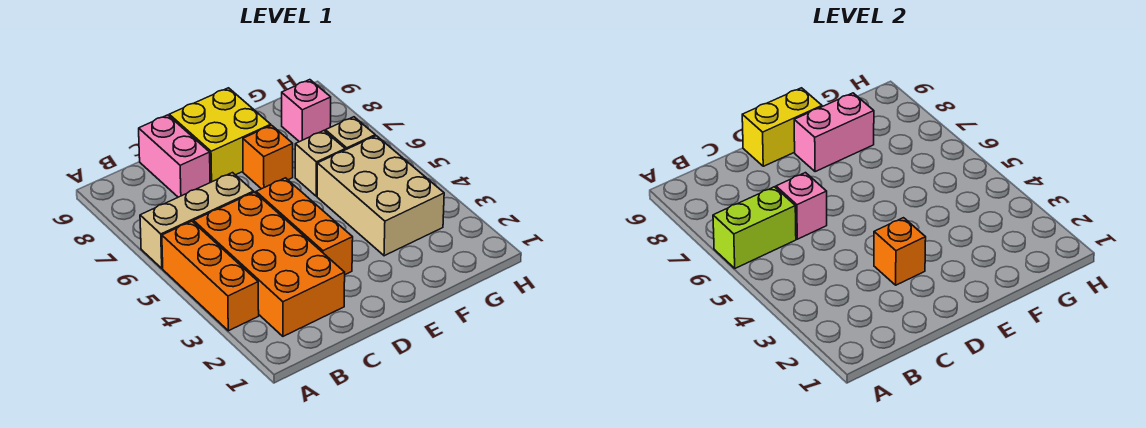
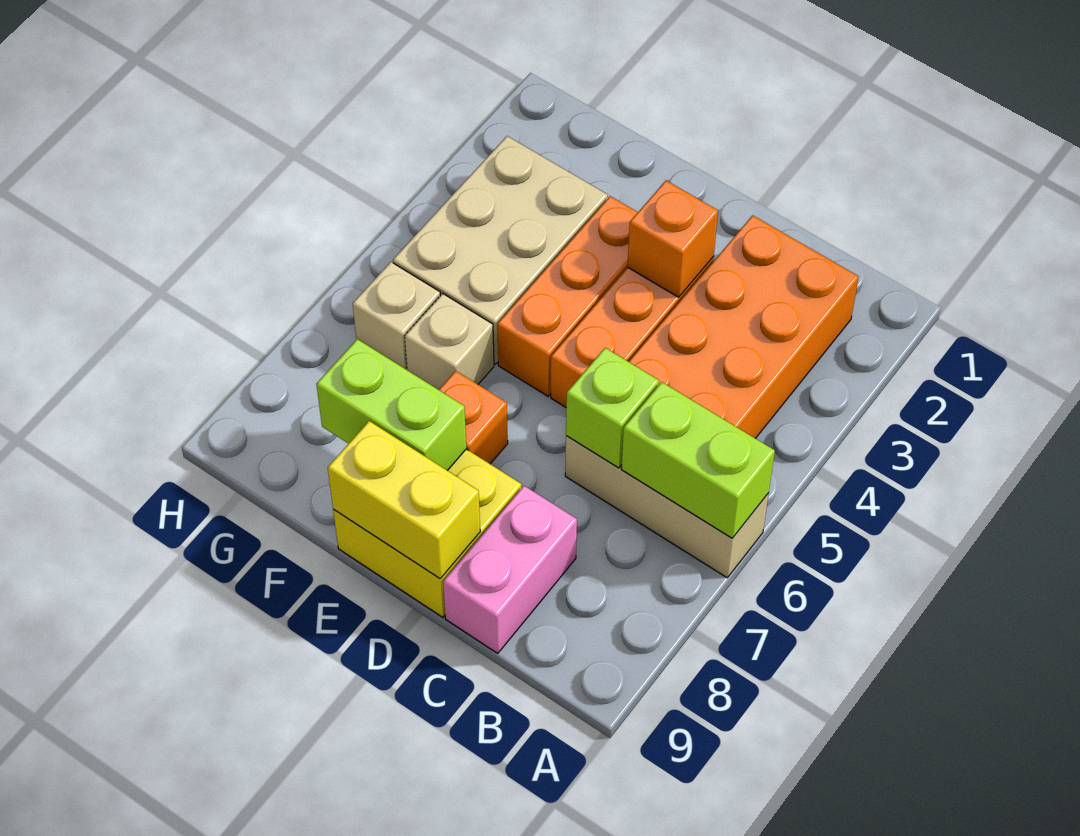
orange 1x3 brick [162,221,259,331] -> orange 1x3 brick moved to [497,196,638,396]
pink 1x1 brick [776,173,827,239] -> lime 1x1 brick [566,348,659,468]
pink 1x2 brick [794,93,874,172] -> lime 1x2 brick [316,339,466,471]
pink 1x1 brick [282,80,331,142] -> none

